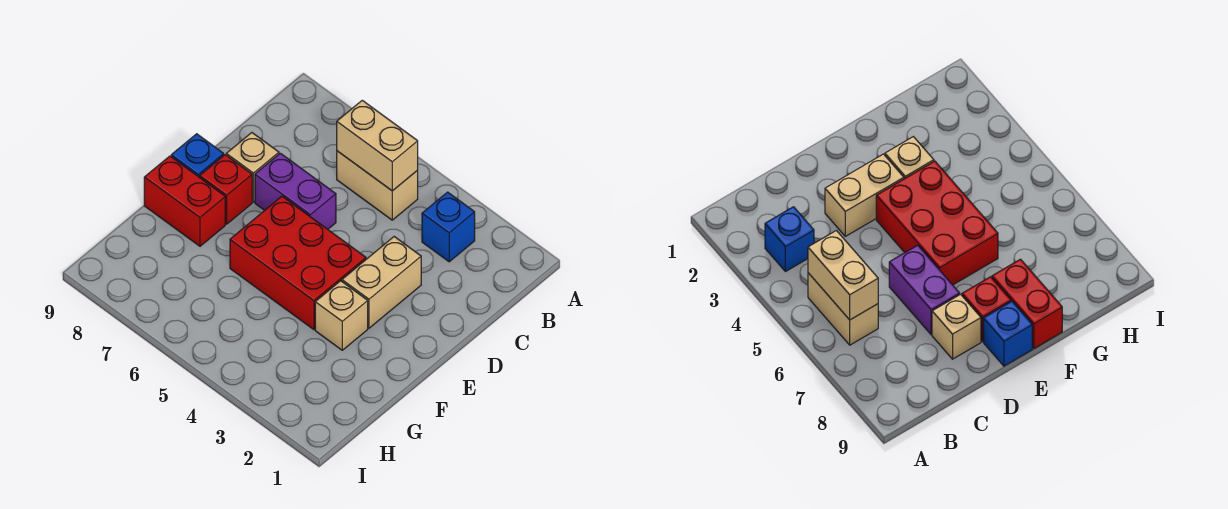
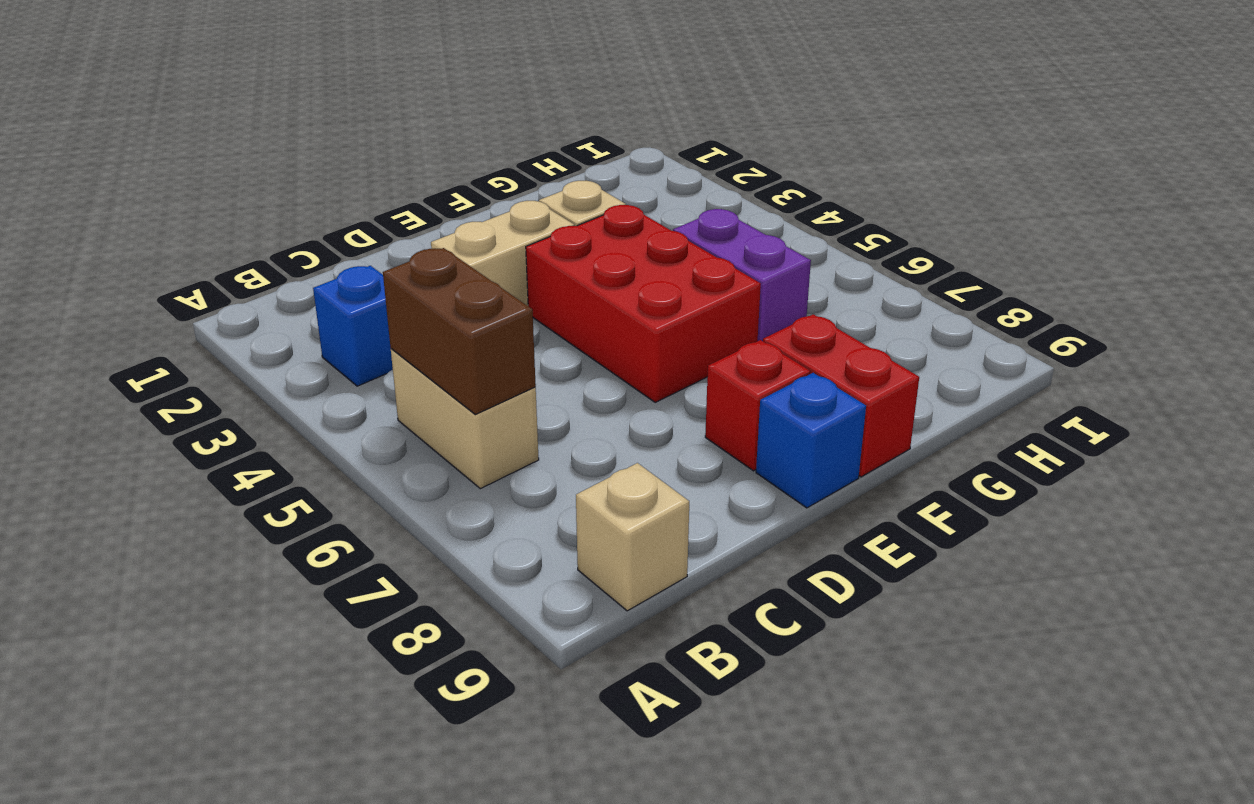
tan 1x2 brick [337,100,418,191] -> brown 1x2 brick [383,248,536,415]
purple 1x2 brick [255,153,336,229] -> purple 1x2 brick moved to [673,209,811,341]
tan 1x1 brick [226,133,279,202] -> tan 1x1 brick moved to [576,463,689,611]

